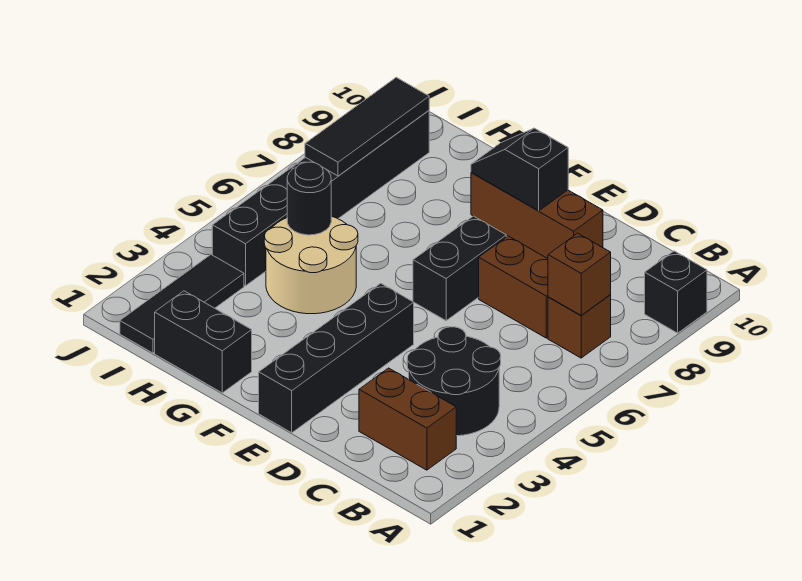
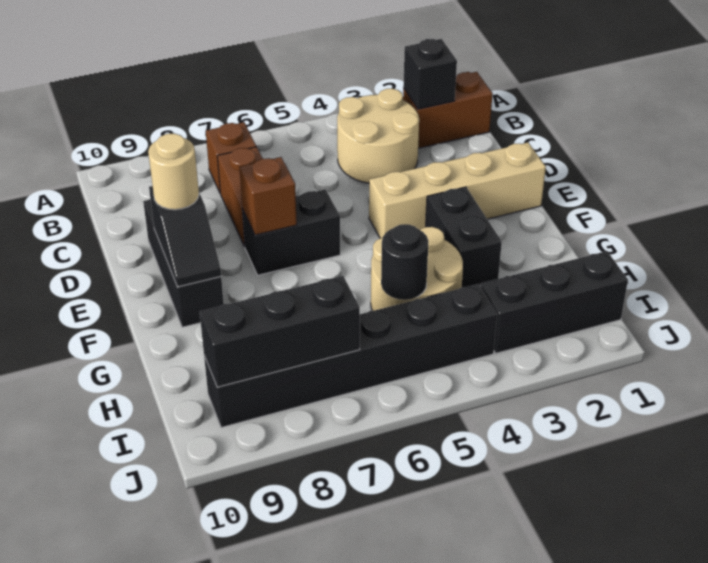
black 1x1 brick [645,251,707,333] -> black 1x1 brick moved to [403,39,457,109]
brown 1x2 brick [359,368,456,470] -> brown 1x2 brick turned to [403,72,493,148]
black 2x2 round brick [407,327,501,436] -> tan 2x2 round brick [337,89,419,183]
brown 1x1 brick [548,233,611,315] -> brown 1x1 brick moved to [239,157,297,235]
brown 1x3 brick [471,172,603,259] -> black 1x3 brick [143,200,224,327]
black 1x4 brick [259,283,414,433] -> tan 1x4 brick [369,142,546,238]
none -> tan 1x1 round brick [148,133,199,210]
black 1x2 brick [155,291,252,393] -> black 1x2 brick moved to [426,187,502,287]
black 1x3 tile [120,255,244,353] -> black 1x3 brick [480,251,628,353]
black 1x3 tile [305,77,429,176] -> black 1x3 brick [200,276,360,387]

